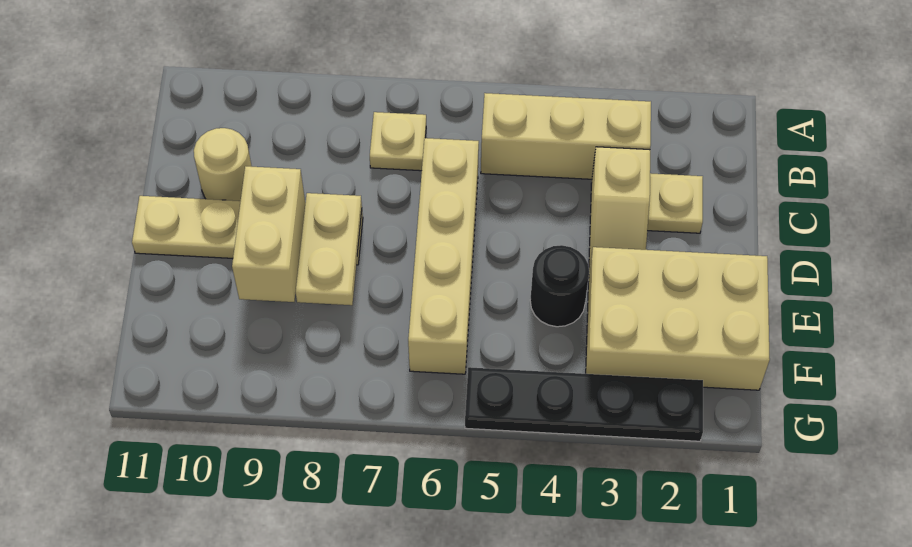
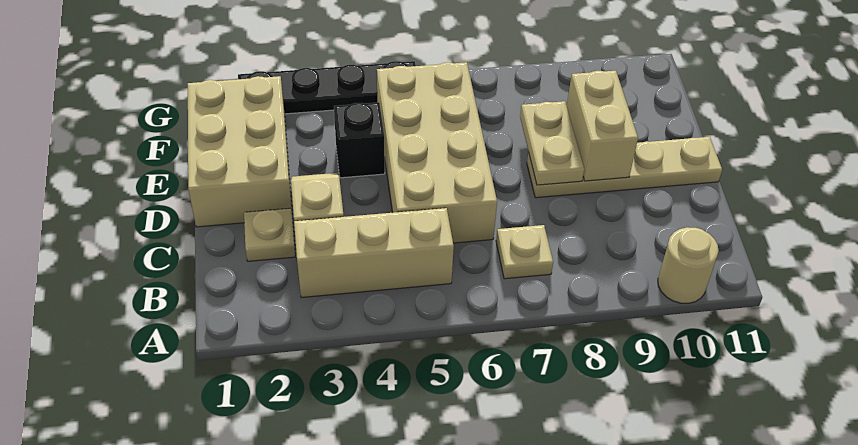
tan 1x4 brick [408,138,479,374] -> tan 2x4 brick [377,62,497,243]
tan 1x1 round brick [194,128,252,201] -> tan 1x1 round brick moved to [658,227,719,303]
tan 2x3 brick [586,247,770,390] -> tan 2x3 brick turned to [188,76,292,227]
black 1x1 round brick [530,245,589,327] -> black 1x1 brick [334,102,385,178]

